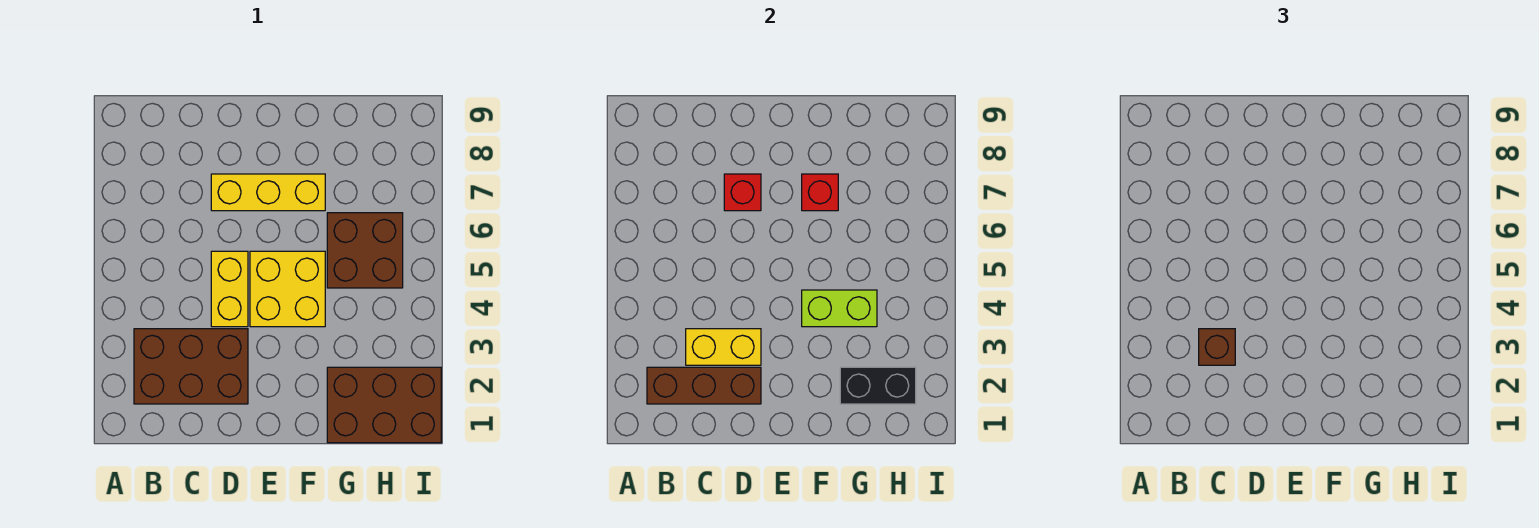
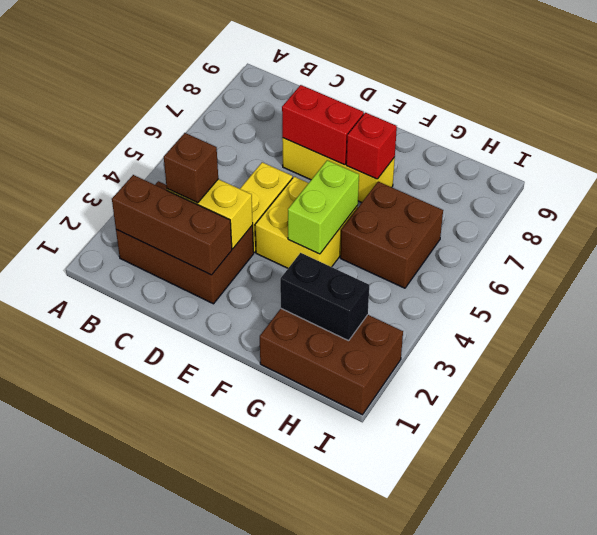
red 1x1 brick [724,174,761,211] -> red 1x2 brick [282,85,364,165]
lime 1x2 brick [802,290,877,327] -> lime 1x2 brick turned to [288,160,359,254]

